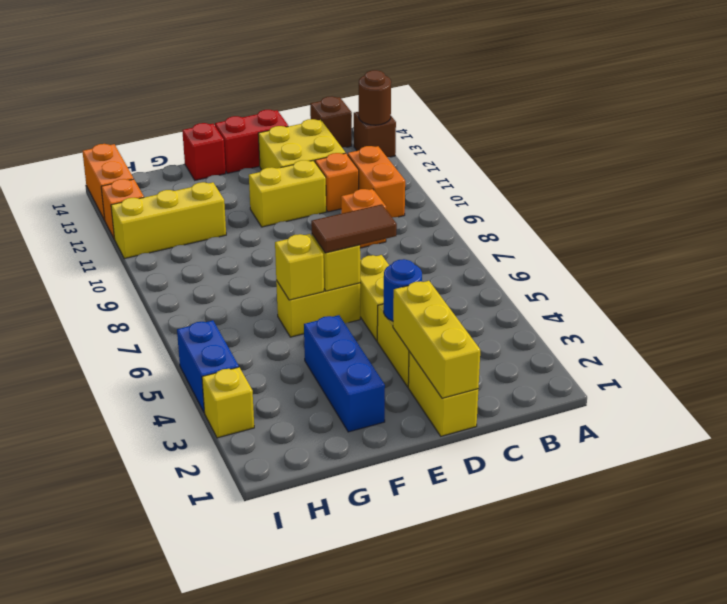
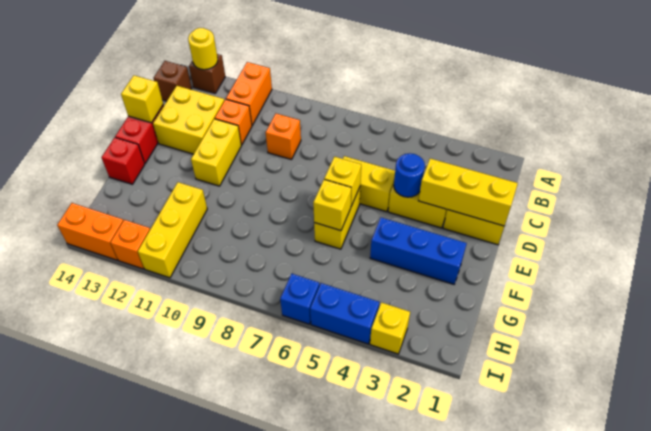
brown 1x1 round brick [359,70,391,125] -> yellow 1x1 round brick [188,28,218,70]
orange 1x2 brick [348,146,405,217] -> orange 1x2 brick turned to [226,62,272,125]
brown 1x2 tile [311,204,397,253] -> none
none -> yellow 1x1 brick [121,75,163,123]
none -> blue 1x1 brick [280,274,320,324]

